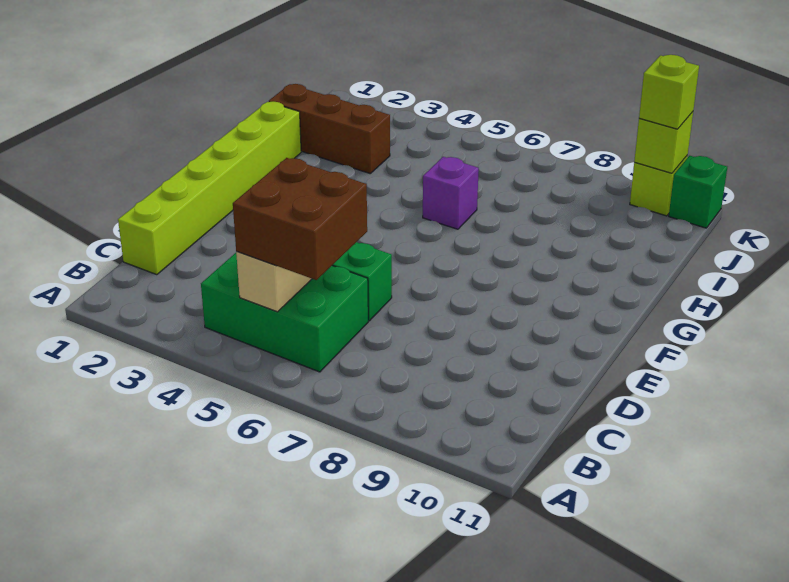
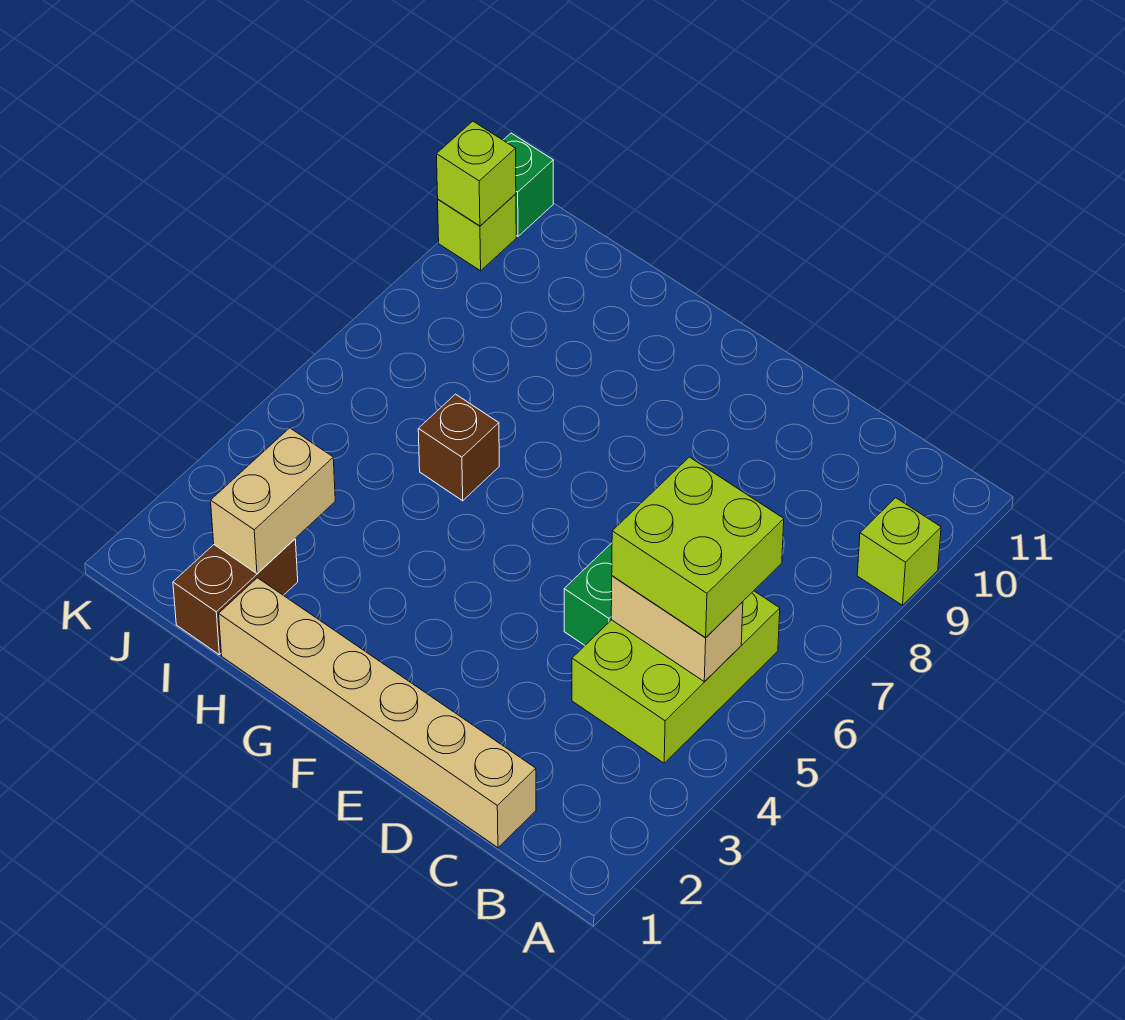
green 2x3 brick [201,253,368,372] -> lime 2x3 brick [572,591,780,763]
brown 2x2 brick [233,158,367,280] -> lime 2x2 brick [612,457,784,638]
lime 1x6 brick [118,102,301,275] -> tan 1x6 brick [219,578,536,848]
purple 1x1 brick [423,157,479,229] -> brown 1x1 brick [418,394,499,501]
brown 1x3 brick [269,84,390,173] -> brown 1x2 brick [173,539,298,655]
none -> tan 1x2 brick [211,428,335,573]
lime 1x1 brick [639,55,699,129] -> lime 1x1 brick moved to [857,498,941,605]

